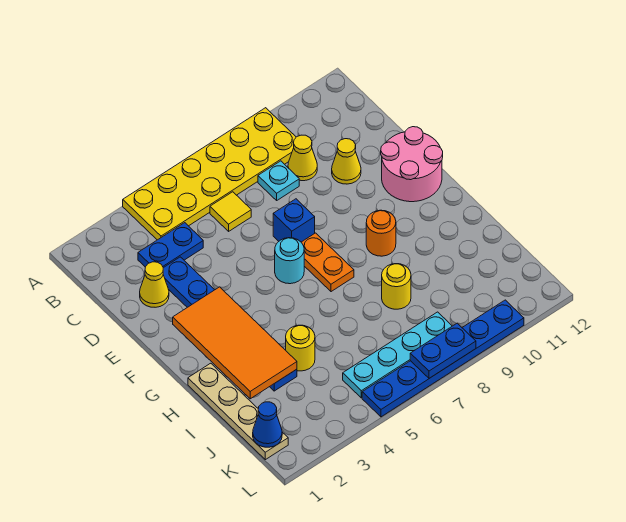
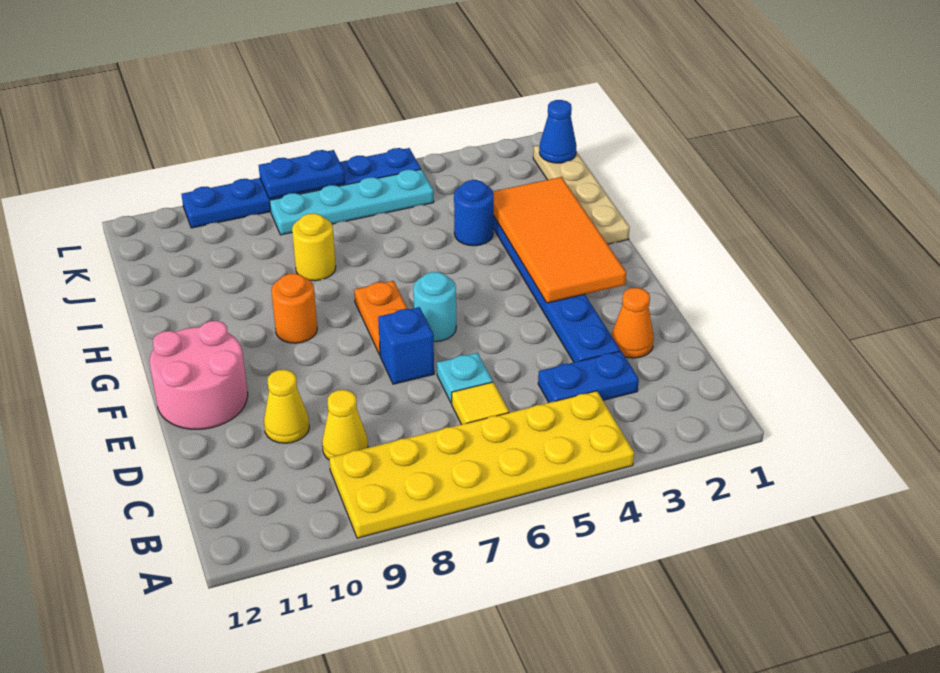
cyan 1x1 plate [258,161,299,200] -> cyan 1x1 plate moved to [437,353,493,404]
yellow 1x1 cone [140,262,169,307] -> orange 1x1 cone [612,288,654,358]
yellow 1x1 round brick [286,325,315,371] -> blue 1x1 round brick [454,180,494,246]

